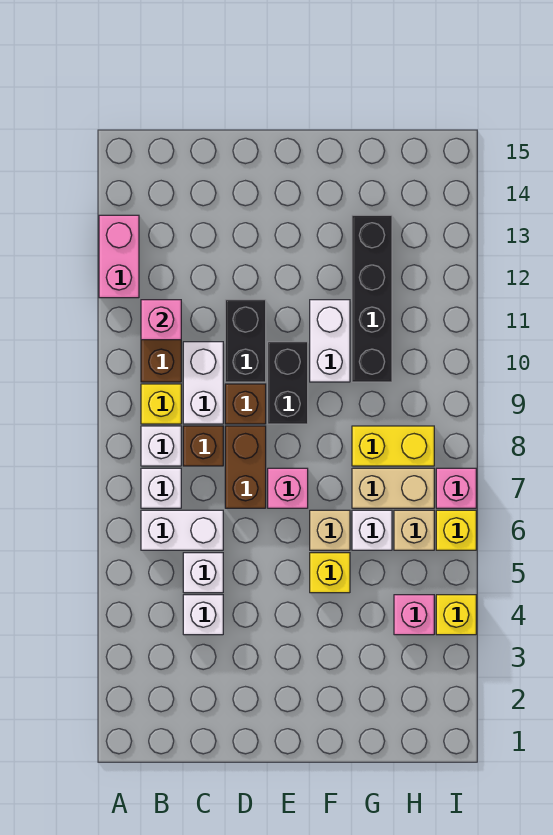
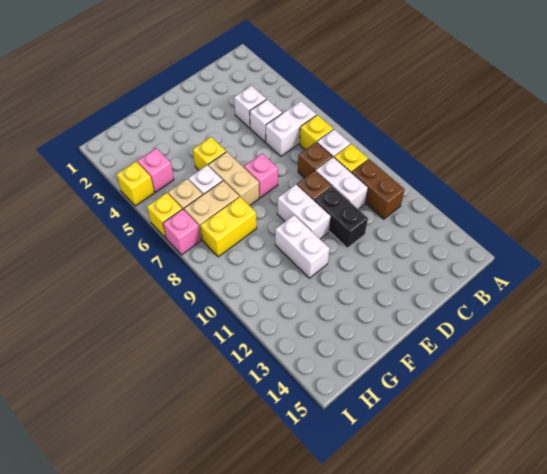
pink 1x2 brick [99,215,139,298] -> none
white 1x1 brick [141,468,181,508] -> yellow 1x1 brick [299,115,333,150]
pink 1x1 brick [141,300,181,340] -> none
brown 1x2 brick [225,426,266,508] -> none
black 1x2 brick [268,342,308,424] -> white 1x2 brick [277,185,331,239]
tan 1x1 brick [310,510,350,550] -> tan 1x2 brick [208,152,259,206]
black 1x4 brick [352,215,392,382] -> none

